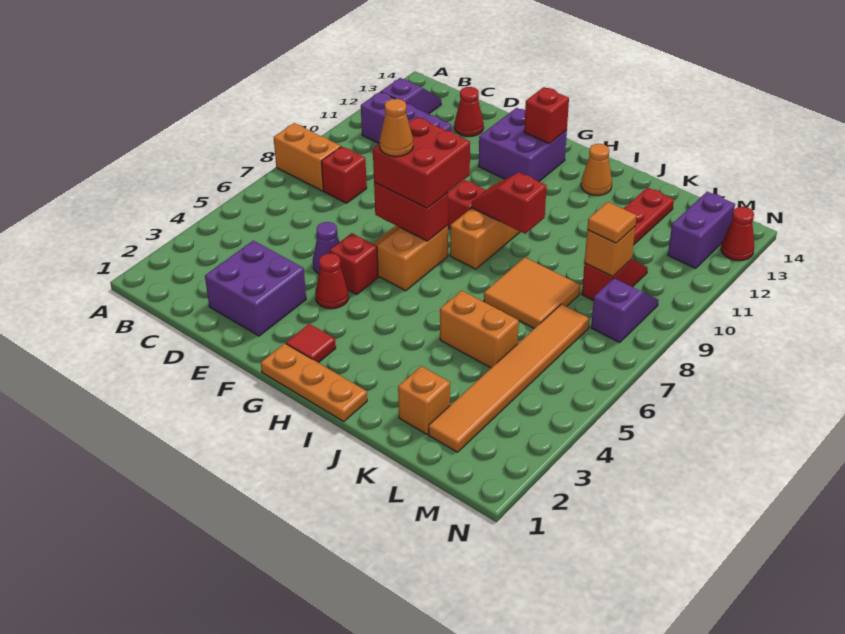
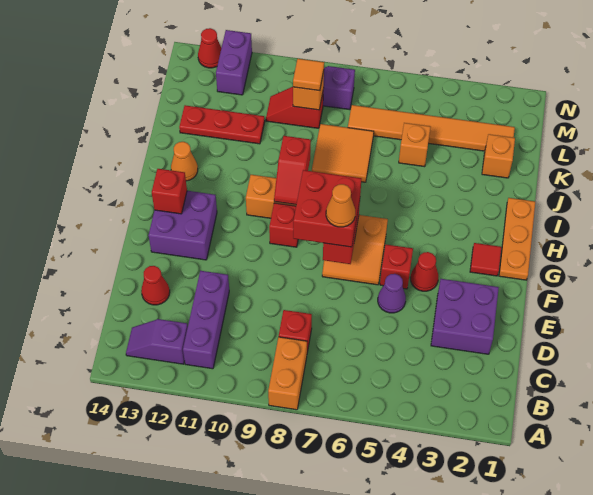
orange 1x2 brick [440,290,519,368] -> orange 1x1 brick [399,123,431,167]
purple 1x2 brick [668,192,735,268] -> purple 1x2 brick turned to [216,30,252,95]

